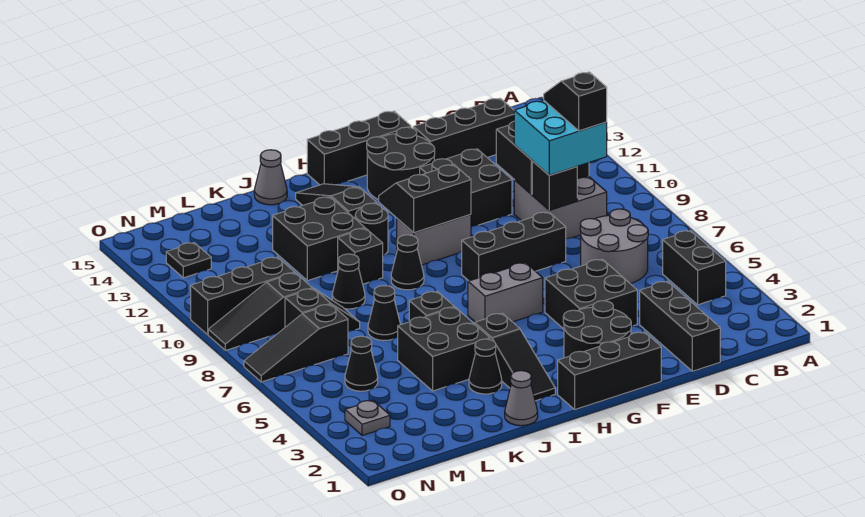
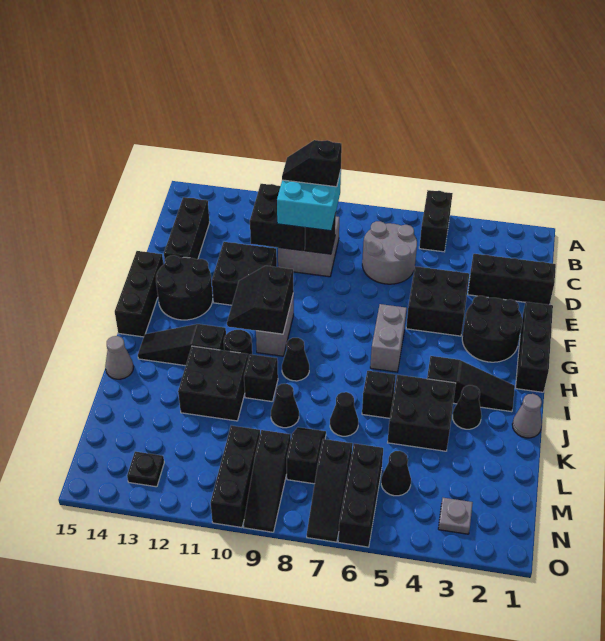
black 1x2 brick [663,231,726,305] -> black 1x2 brick turned to [419,190,453,252]
black 1x3 brick [462,212,566,281] -> black 1x3 brick moved to [338,443,383,547]

